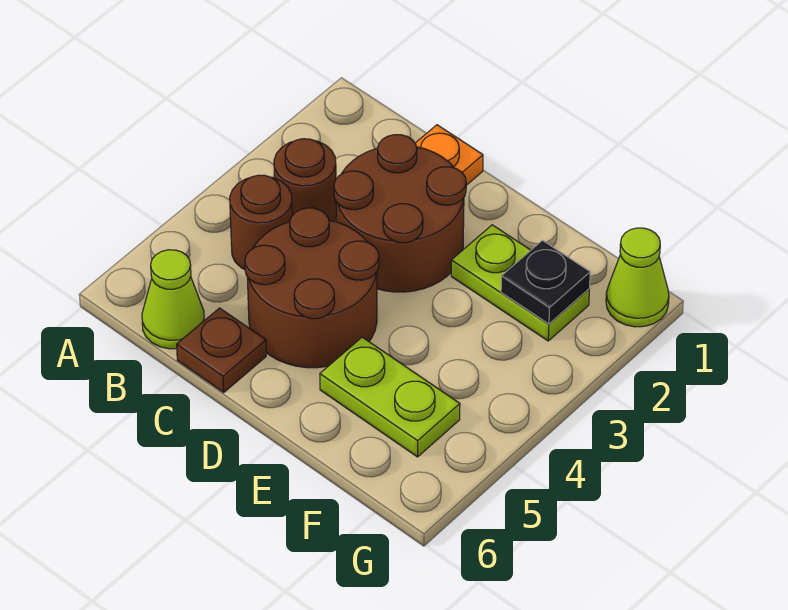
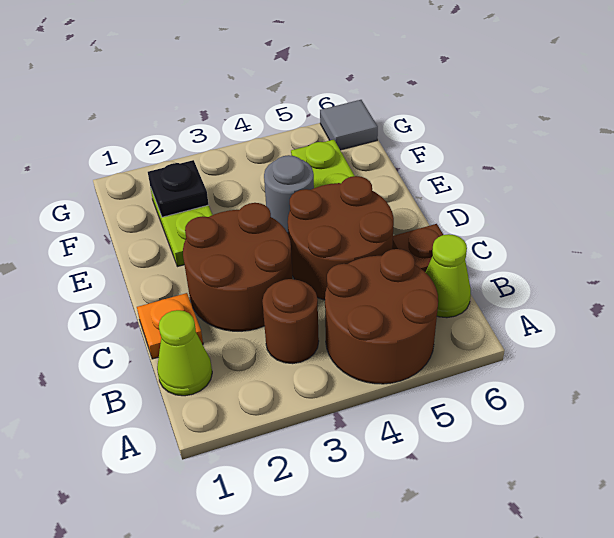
brown 1x1 round brick [230,175,292,269] -> brown 2x2 round brick [325,249,438,384]
none -> grey 1x1 round brick [264,155,314,233]
lime 1x1 cone [606,228,669,327] -> lime 1x1 cone moved to [157,310,212,396]
none -> grey 1x1 tile [320,100,378,150]

